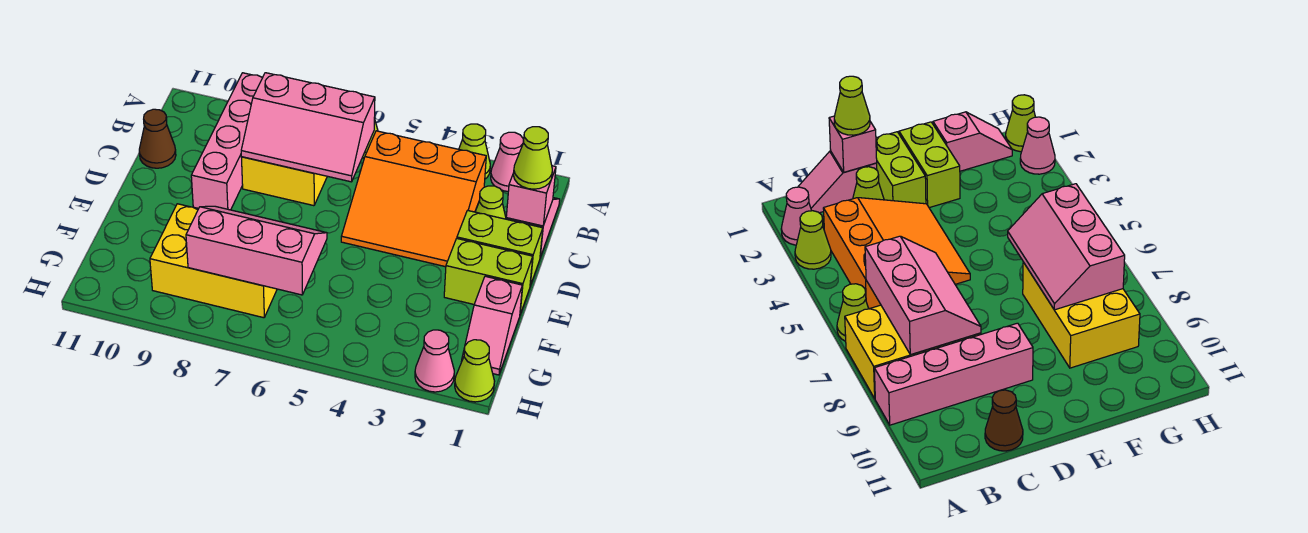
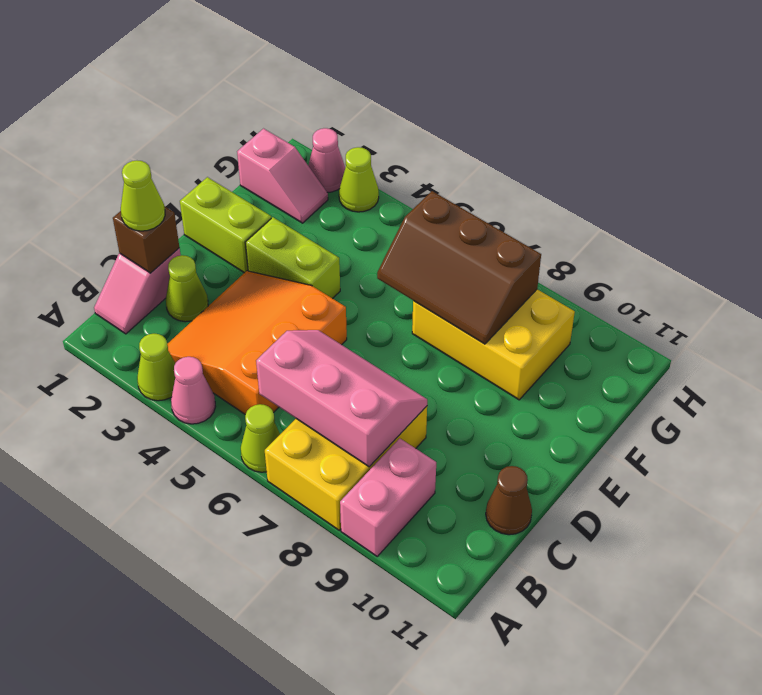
pink 1x1 cone [491,132,523,191] -> pink 1x1 cone moved to [171,357,216,424]
pink 1x4 brick [191,73,263,210] -> pink 1x2 brick [340,438,436,556]
orange 3x3 slope [341,131,486,267] -> orange 3x3 slope turned to [167,271,347,414]
pink 1x1 brick [506,166,556,226] -> brown 1x1 brick [113,206,179,273]
lime 1x2 brick [457,210,543,286] -> lime 1x2 brick moved to [245,217,340,299]
pink 1x2 slope [461,276,522,375] -> pink 1x2 slope turned to [237,129,328,223]
pink 2x3 slope [186,206,327,295] -> brown 2x3 slope [377,191,541,344]
lime 1x1 cone [455,340,494,402] -> lime 1x1 cone moved to [339,147,379,212]

